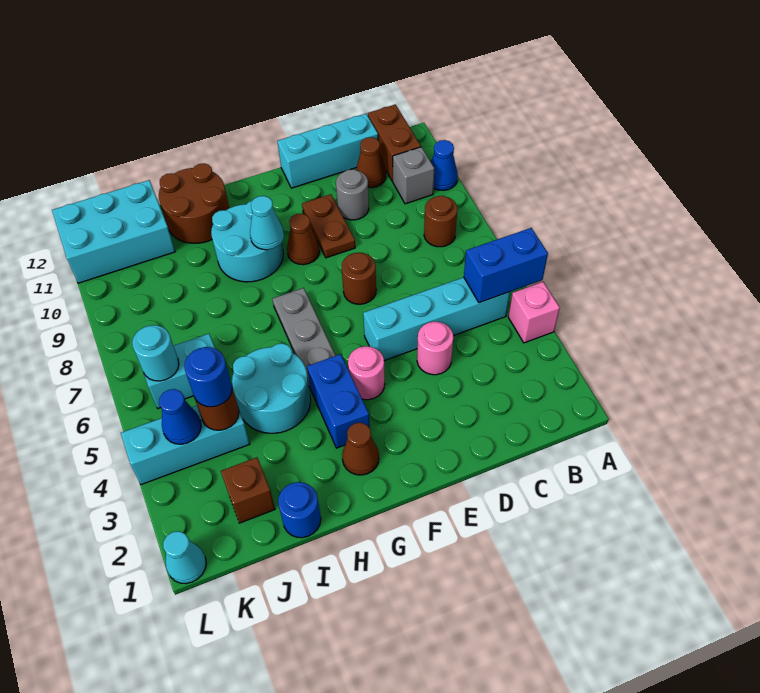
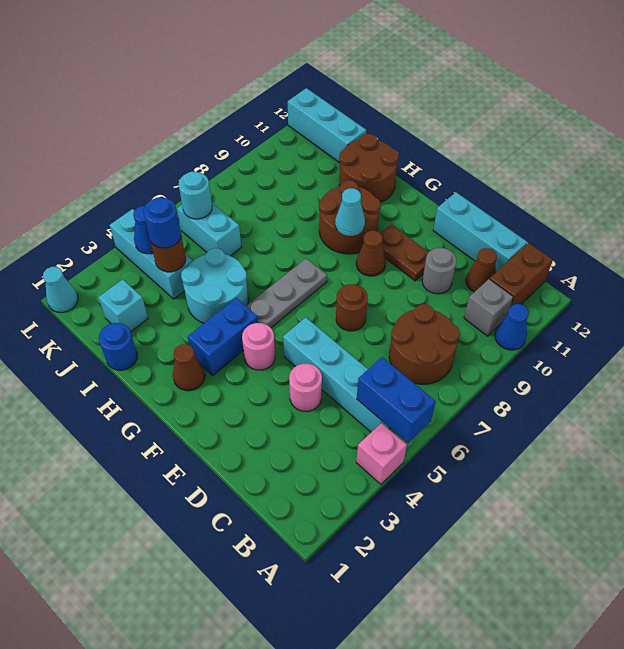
brown 1x1 round brick [424,196,457,247] -> brown 2x2 round brick [389,304,460,384]
brown 1x2 plate [302,194,355,258] -> brown 1x2 plate turned to [380,225,429,281]
cyan 2x2 round brick [211,201,283,282] -> brown 2x2 round brick [319,180,381,254]
brown 1x1 brick [221,457,275,523] -> cyan 1x1 brick [98,279,148,332]
cyan 2x3 brick [52,180,175,283] -> cyan 1x3 brick [288,88,366,163]

